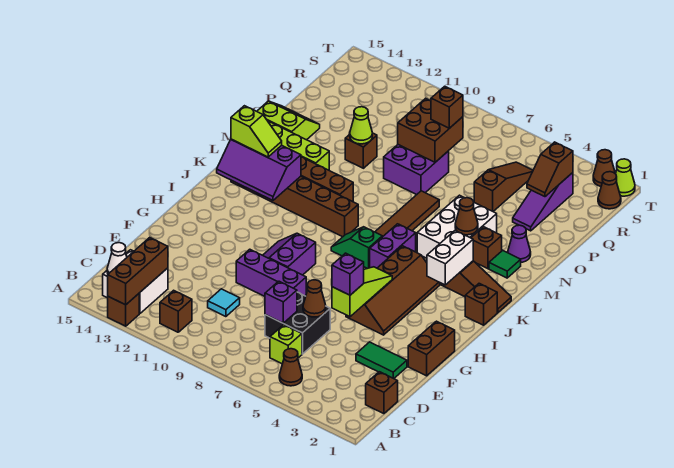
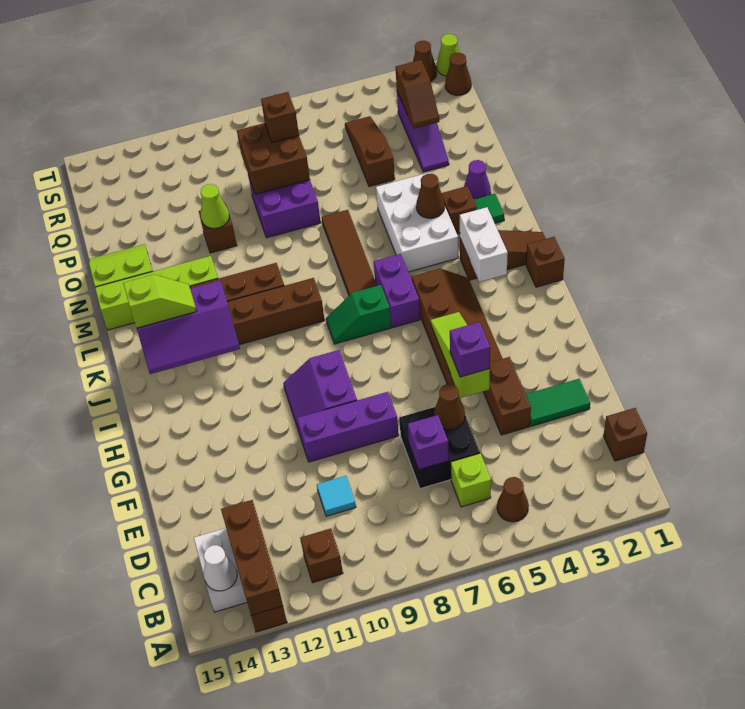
brown 1x2 brick [408,321,455,376] -> brown 1x2 brick moved to [483,357,531,435]

